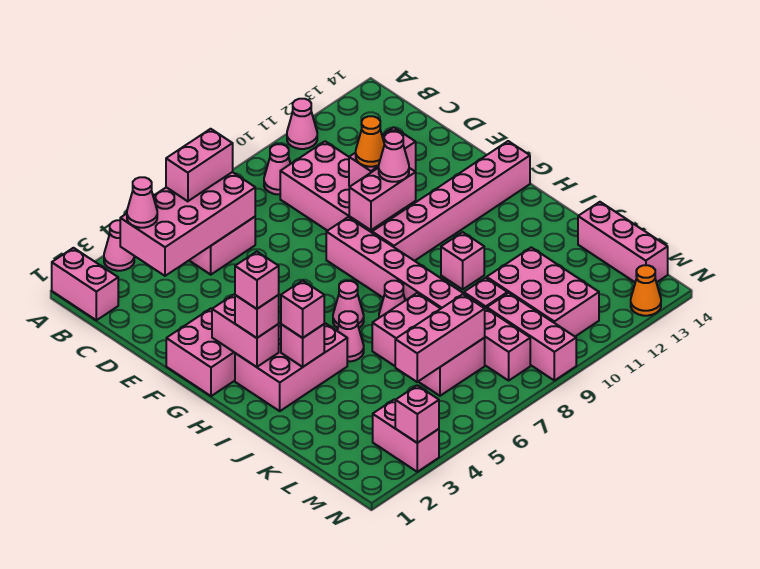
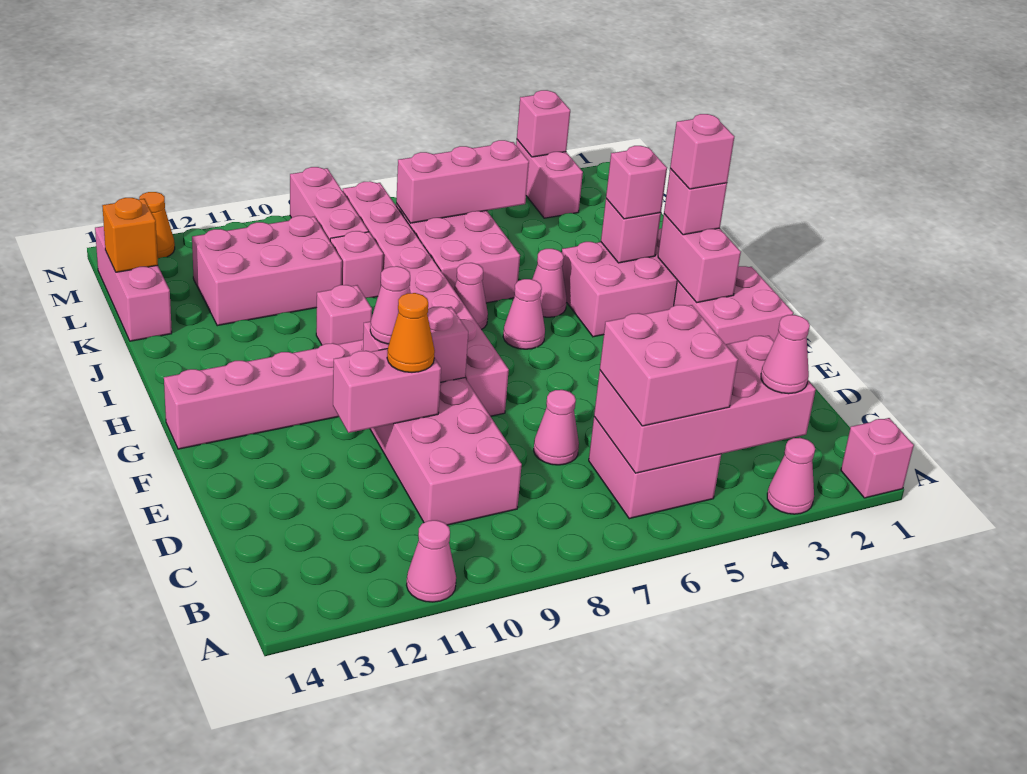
pink 1x2 brick [52,248,118,320] -> pink 1x1 brick [841,418,914,498]
pink 1x2 brick [166,129,233,201] -> pink 2x2 brick [600,305,738,426]
pink 1x1 cone [264,144,290,194] -> pink 1x1 cone moved to [534,390,579,465]
pink 2x3 brick [487,247,599,336] -> pink 2x3 brick turned to [192,216,342,326]
none -> orange 1x1 brick [102,198,158,272]

